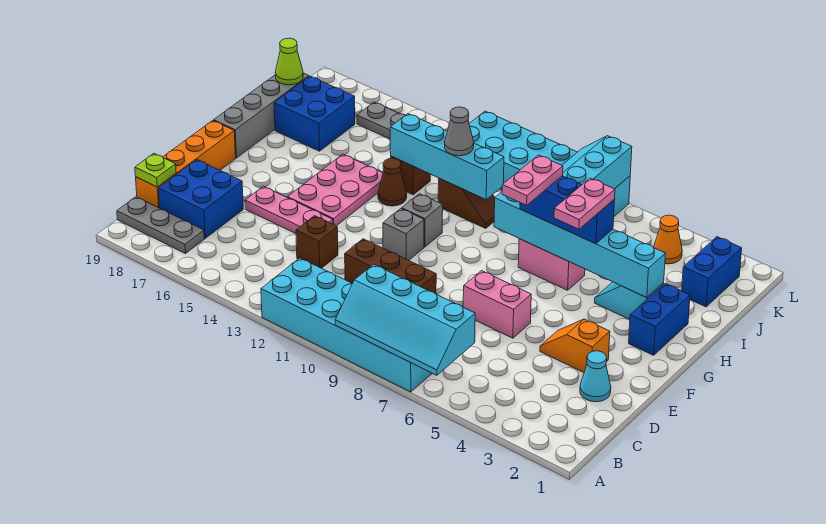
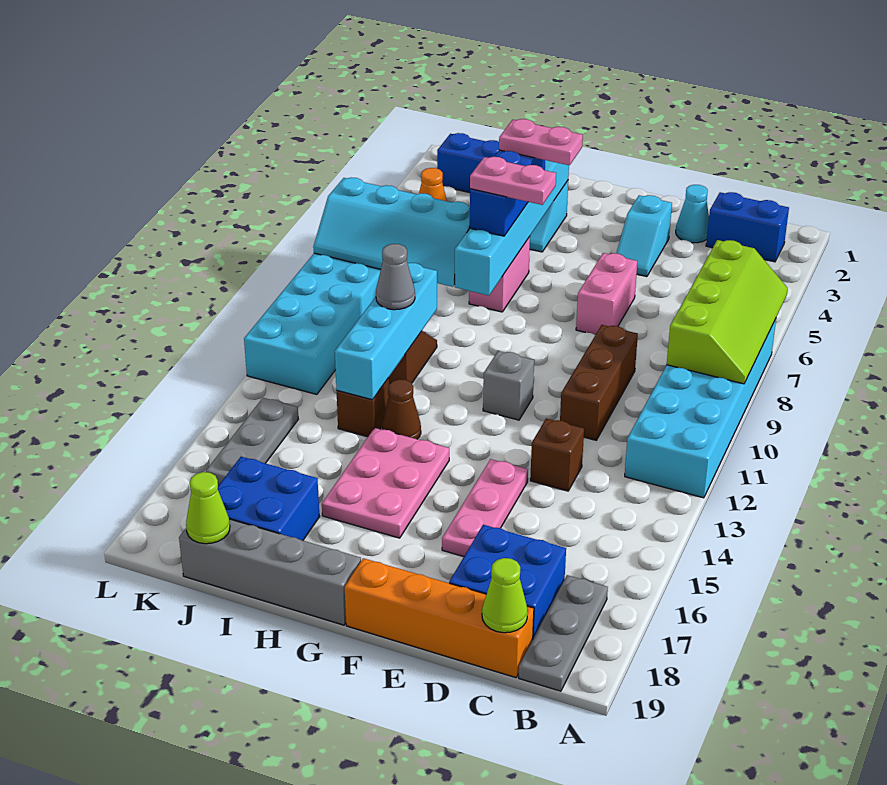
cyan 2x4 slope [335,264,475,375] -> lime 2x4 slope [667,240,788,384]
lime 1x1 plate [135,154,176,187] -> lime 1x1 cone [482,558,528,633]
orange 1x2 slope [540,319,610,372] -> cyan 1x2 slope [616,195,672,277]
pink 2x3 plate [288,154,383,226] -> pink 2x3 plate turned to [322,428,449,538]
blue 1x2 brick [629,284,690,355] -> blue 1x2 brick moved to [706,192,789,262]
grey 1x1 brick [402,194,443,247] -> none

